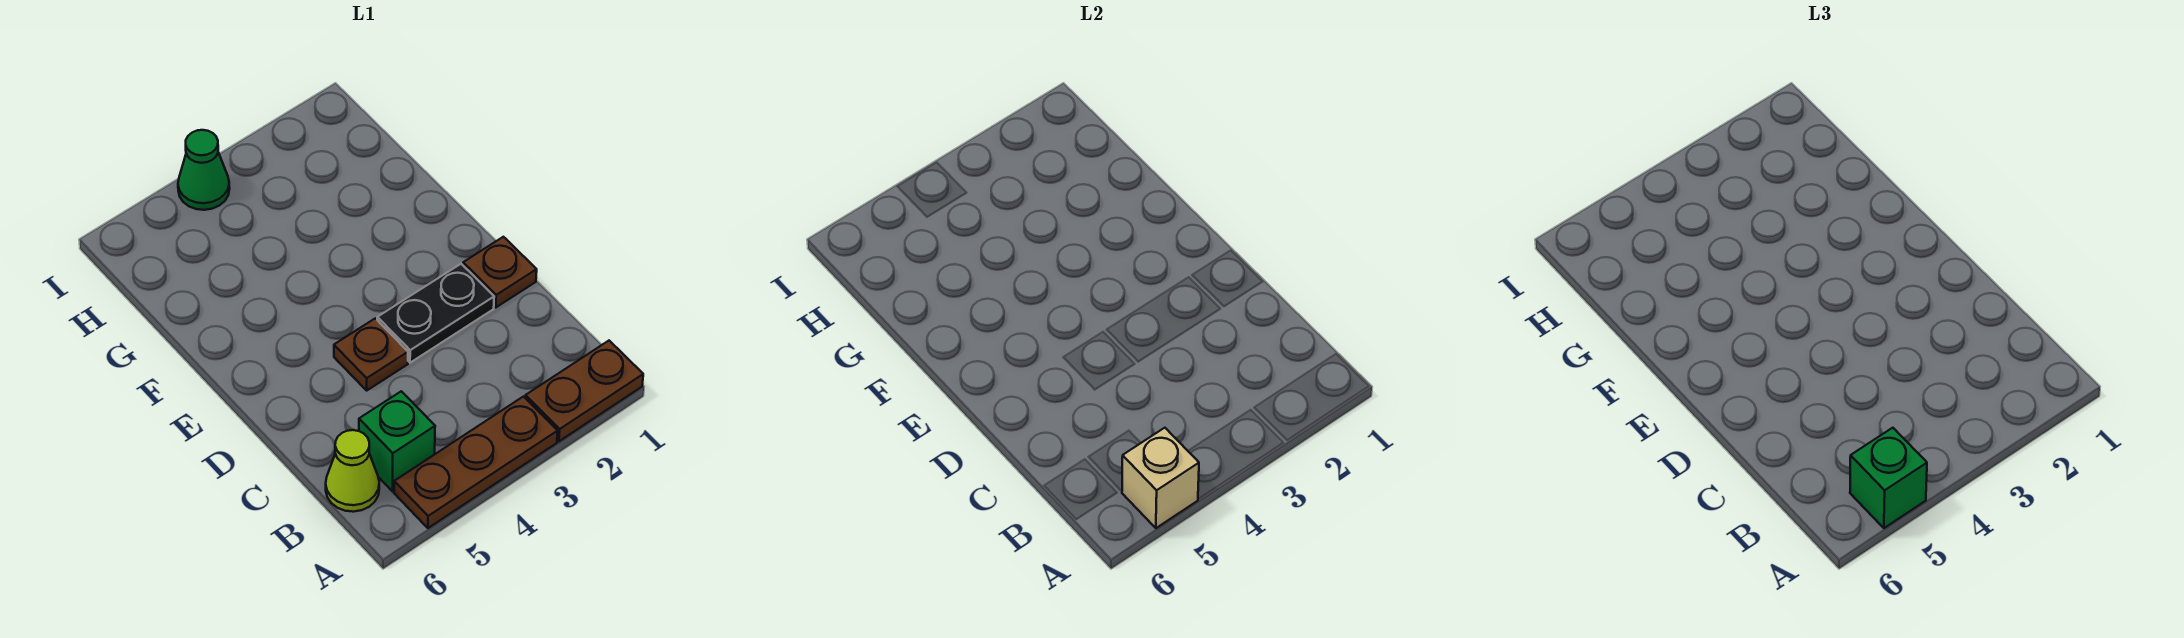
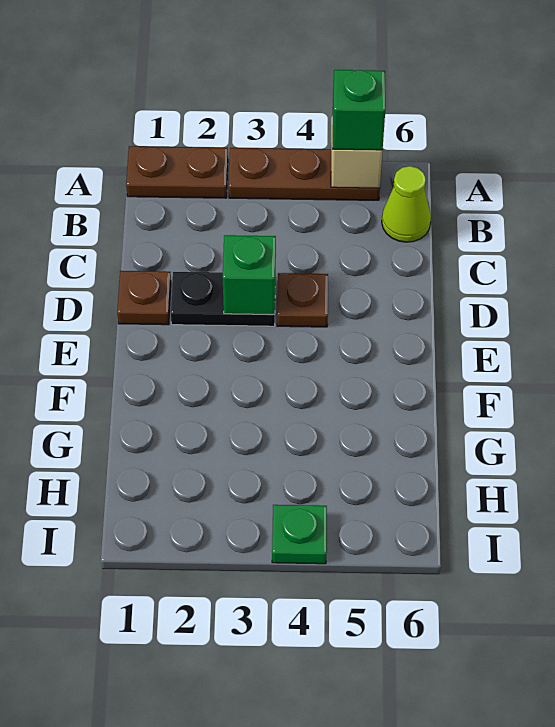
green 1x1 brick [359,391,435,491] -> green 1x1 brick moved to [223,235,276,315]
green 1x1 cone [178,130,230,210] -> green 1x1 plate [272,505,327,564]

